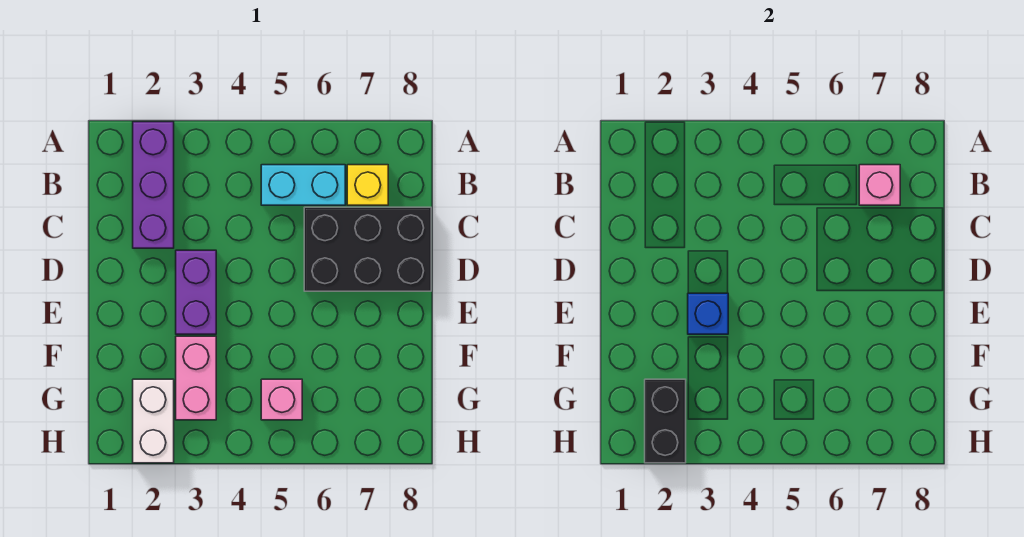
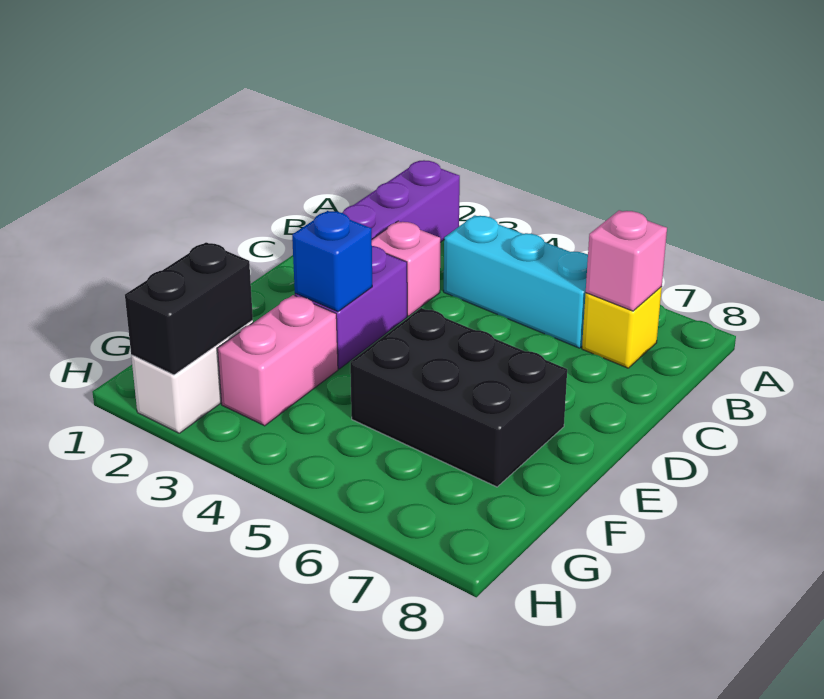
cyan 1x2 brick [261,165,345,205] -> cyan 1x3 brick [444,215,588,348]
black 2x3 brick [304,207,431,291] -> black 2x3 brick moved to [350,308,567,487]
pink 1x1 brick [261,379,302,420] -> pink 1x1 brick moved to [372,221,440,316]

